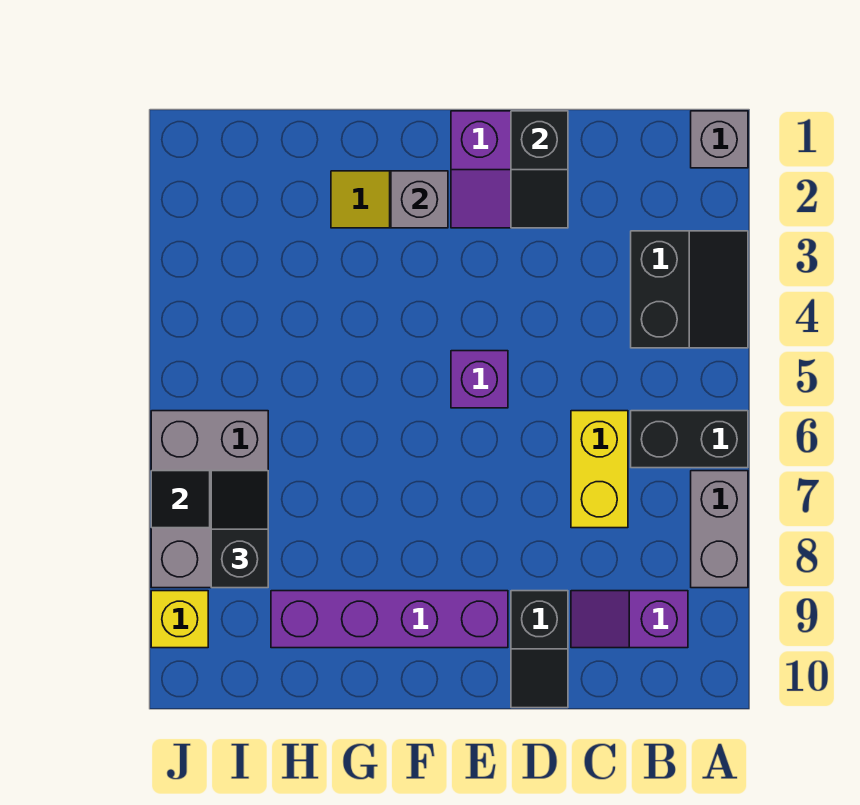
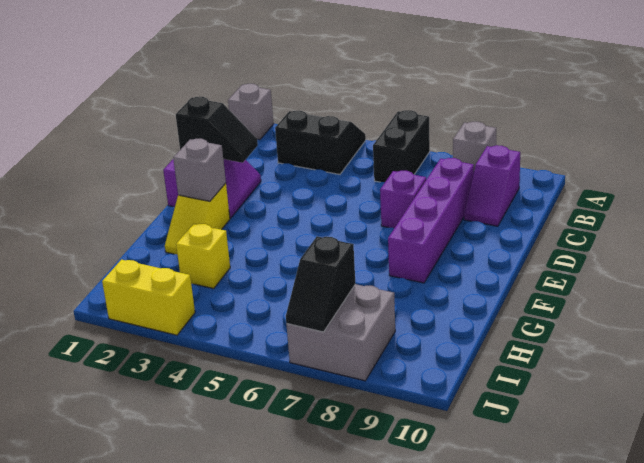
grey 1x2 brick [691,471,748,588] -> grey 1x1 brick [453,122,496,170]
yellow 1x2 brick [571,411,628,528] -> yellow 1x2 brick moved to [102,260,195,335]
black 1x2 slope [511,591,568,708] -> none
purple 1x1 brick [451,351,508,408] -> purple 1x1 brick moved to [380,171,426,228]
purple 1x4 brick [271,591,508,648] -> purple 1x4 brick moved to [388,158,474,283]
grey 2x3 brick [151,411,268,588] -> grey 2x2 brick [286,284,395,381]
black 1x2 slope [211,471,268,588] -> none
yellow 1x1 brick [151,591,208,648] -> yellow 1x1 brick moved to [176,224,230,289]

